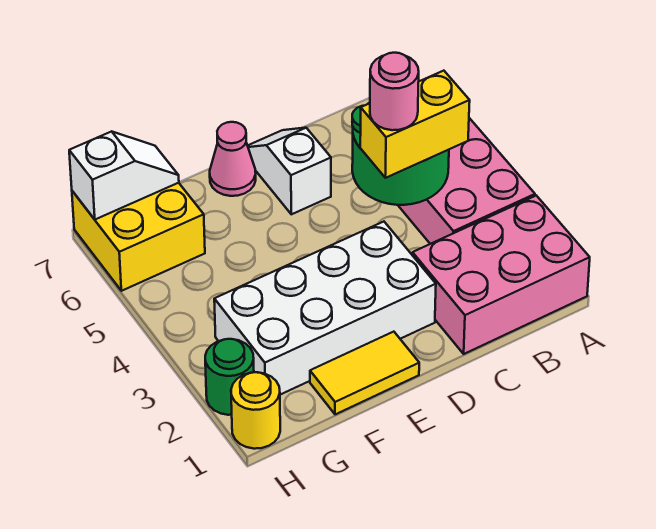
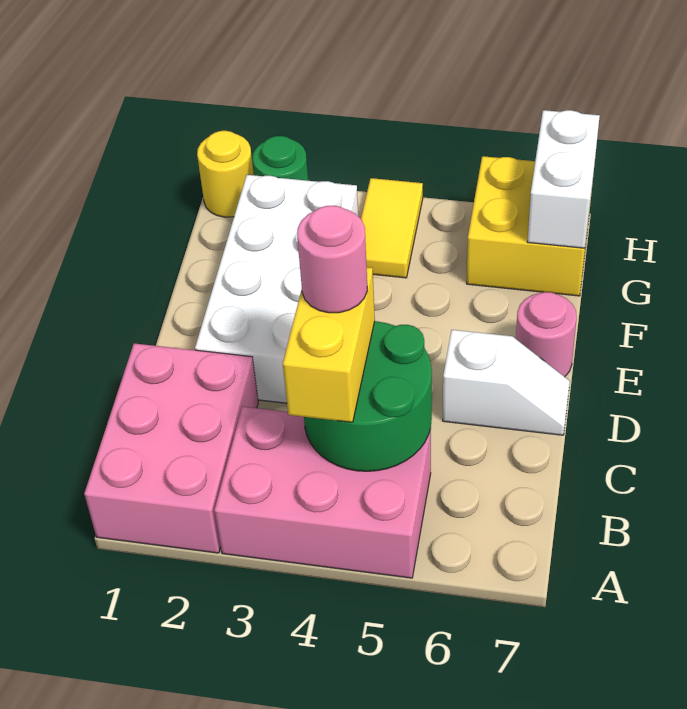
yellow 1x2 tile [310,332,419,414] -> yellow 1x2 tile moved to [361,178,423,278]
pink 1x1 cone [210,122,256,196] -> pink 1x1 round brick [516,292,577,377]
white 1x2 slope [69,131,179,219] -> white 1x2 brick [527,110,600,248]

